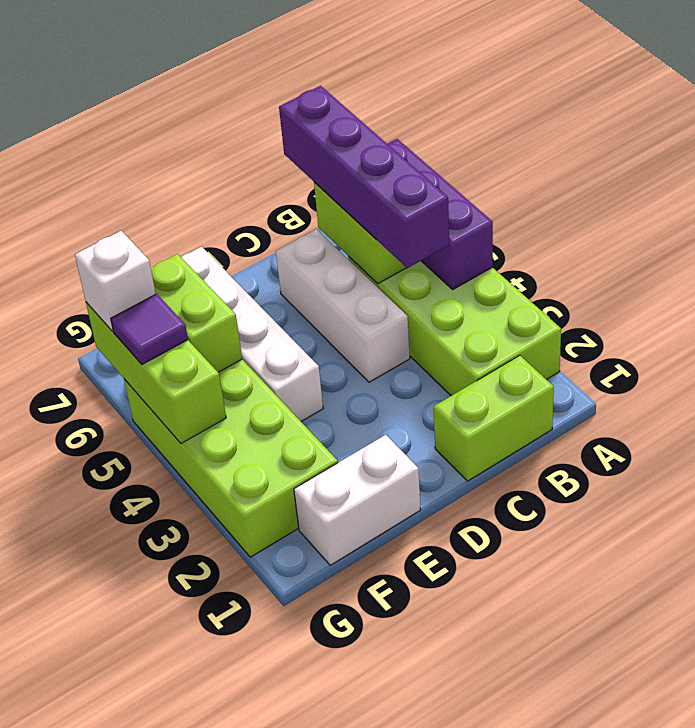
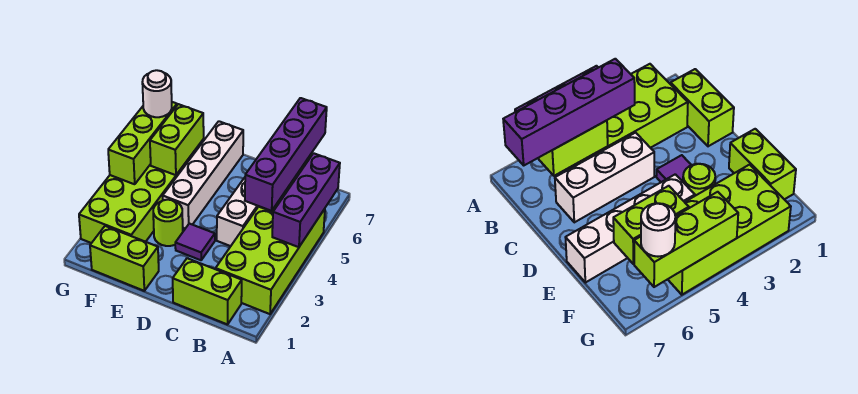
white 1x2 brick [294,435,421,565] -> lime 1x2 brick [90,226,159,291]
none -> lime 1x1 round brick [153,200,183,246]
purple 1x1 tile [111,294,188,364] -> purple 1x1 tile moved to [175,224,215,260]
white 1x1 brick [75,231,156,332] -> white 1x1 round brick [142,70,172,117]

